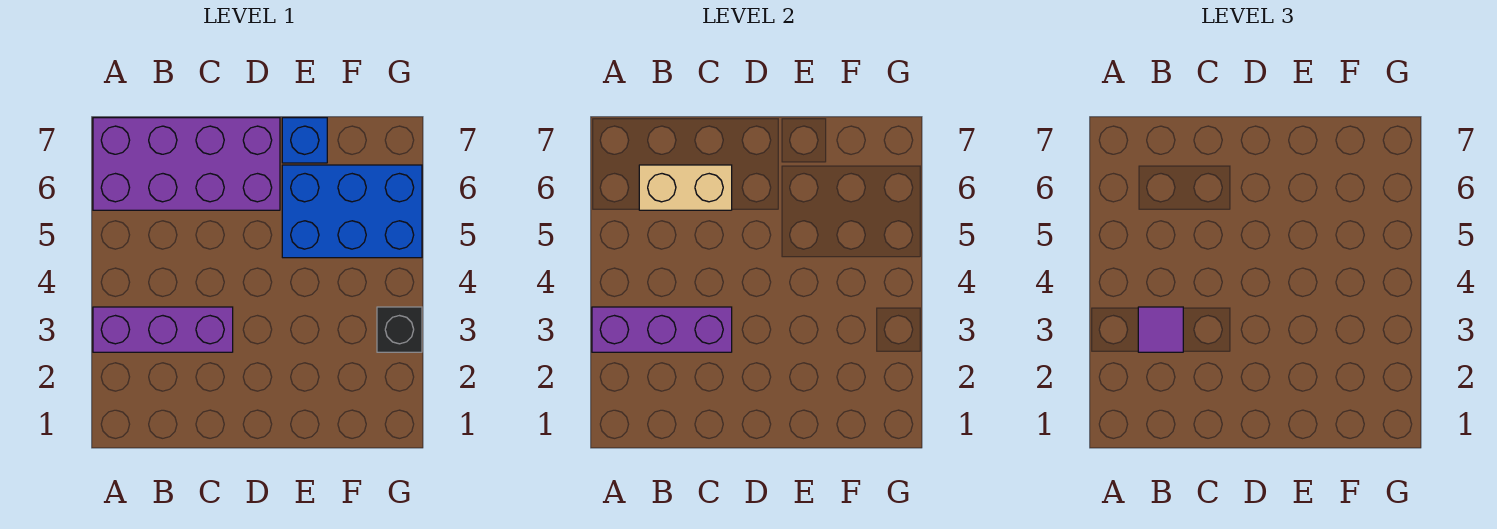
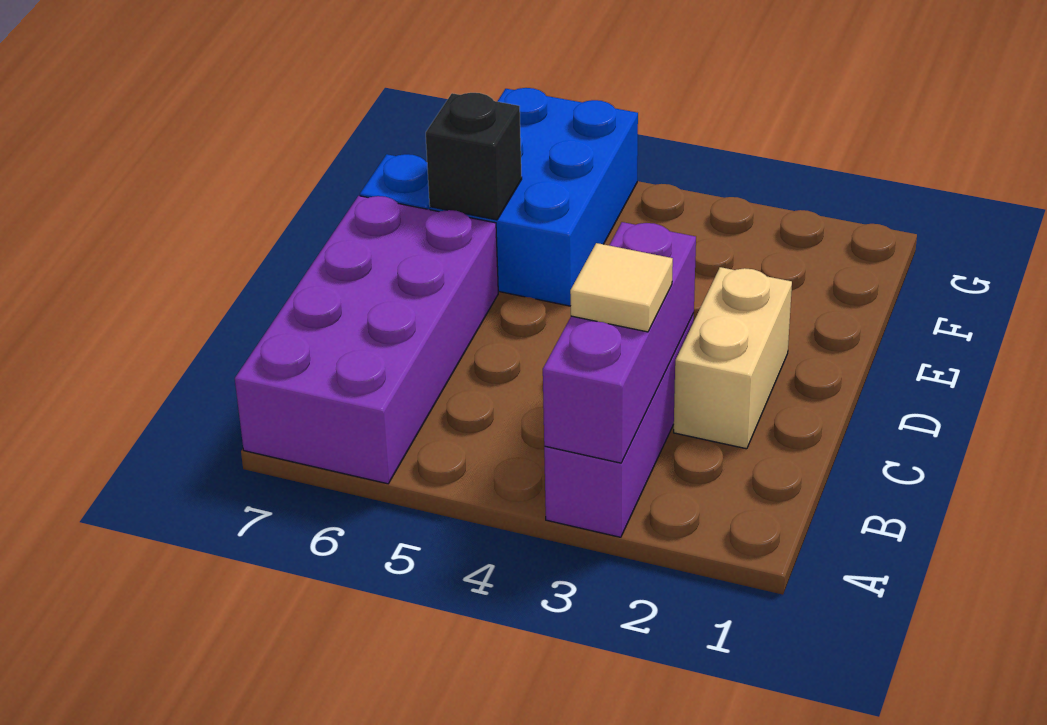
purple 1x1 tile [1138,307,1183,352] -> tan 1x1 tile [570,243,673,332]
tan 1x2 brick [639,165,732,210] -> tan 1x2 brick moved to [674,267,792,449]
black 1x1 brick [377,307,422,352] -> black 1x1 brick moved to [426,93,522,220]

